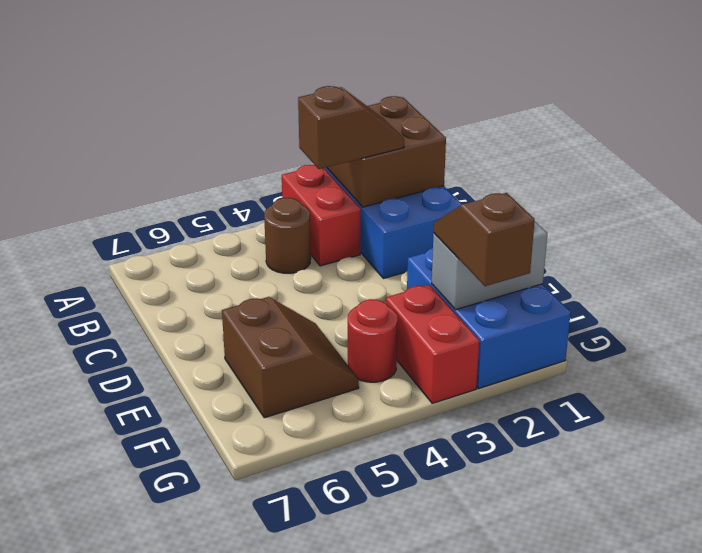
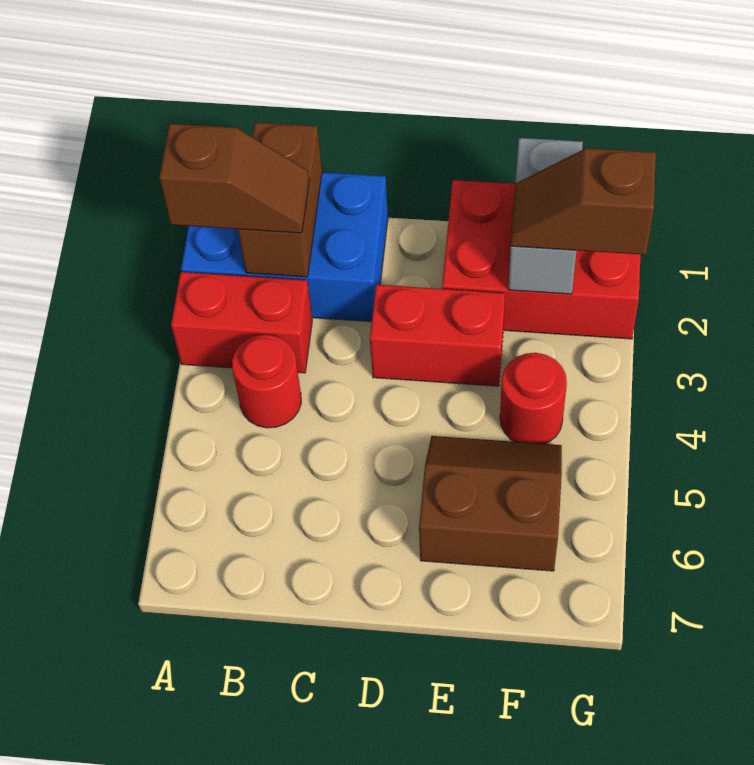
brown 2x2 brick [327,96,446,207] -> brown 1x2 brick [238,122,322,277]
brown 1x2 slope [298,86,404,169] -> brown 1x2 slope turned to [159,124,310,233]
brown 1x1 round brick [264,198,311,273] -> red 1x1 round brick [232,335,301,428]
blue 2x3 brick [407,248,571,389] -> red 2x3 brick [442,180,640,339]
red 1x2 brick [386,285,479,403] -> red 1x2 brick moved to [370,285,505,386]

